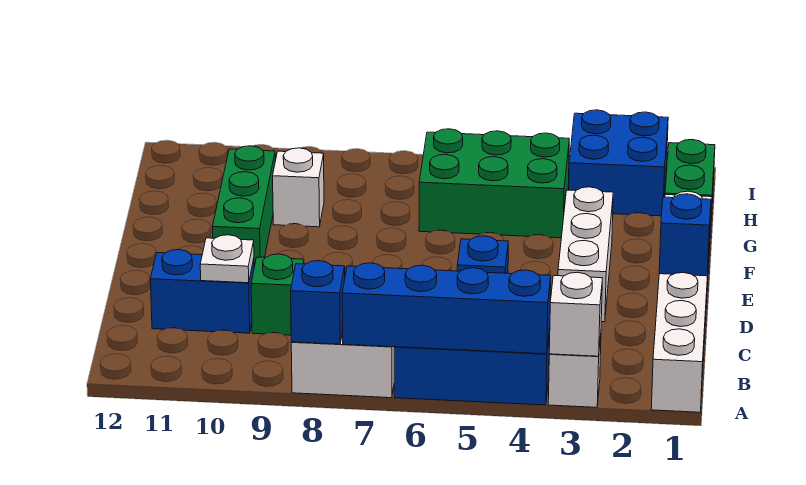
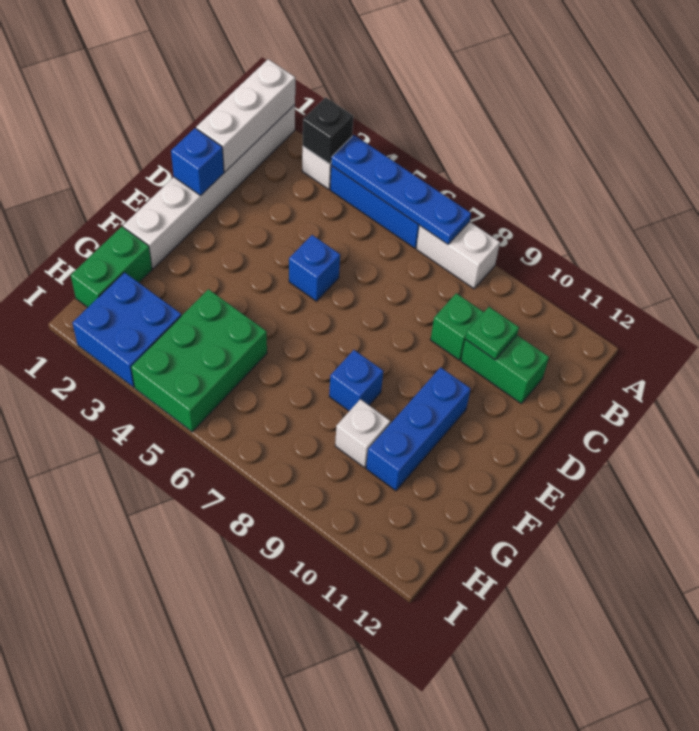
white 1x1 brick [549,272,602,356] -> black 1x1 brick [303,97,353,164]
blue 1x4 brick [342,263,551,354] -> blue 1x4 plate [331,135,471,244]
blue 1x1 brick [291,261,345,344] -> blue 1x1 brick moved to [329,350,383,411]
blue 1x2 brick [150,250,254,333] -> green 1x2 brick [461,335,549,403]
white 1x1 plate [200,235,254,283] -> green 1x1 plate [465,307,519,360]
white 1x3 brick [558,187,613,322] -> white 1x3 brick moved to [196,59,295,172]
green 1x3 brick [212,146,275,267] -> blue 1x3 brick [366,367,471,491]
green 2x3 brick [419,129,569,238] -> green 2x3 brick turned to [131,289,267,432]

